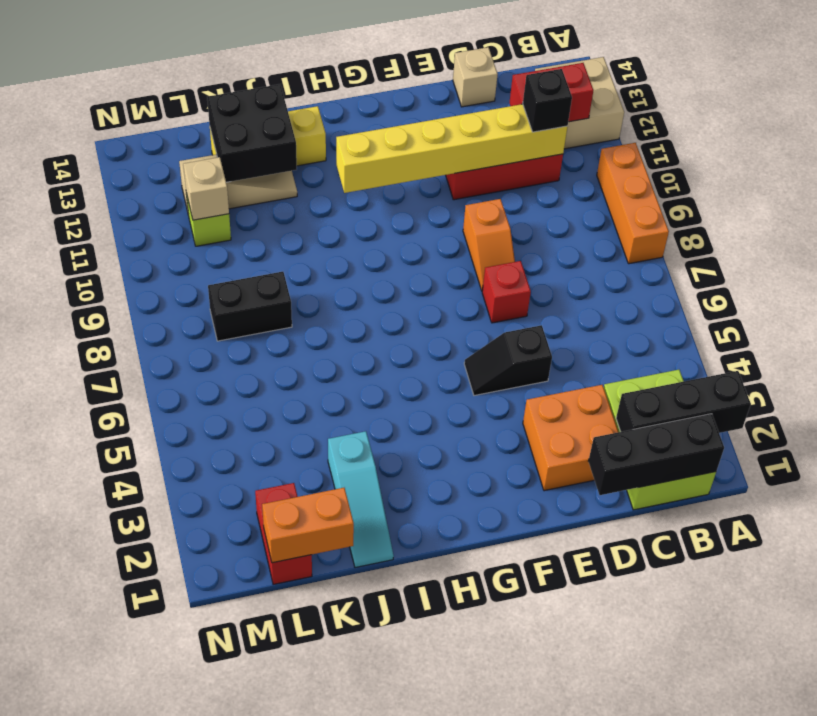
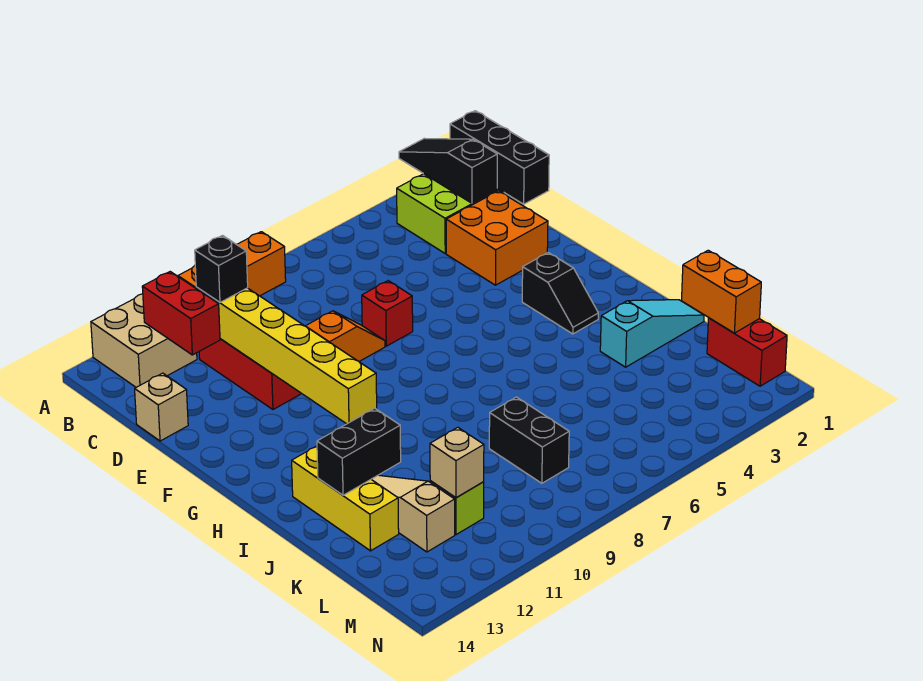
black 1x3 brick [616,371,751,433] -> black 1x3 slope [399,138,497,203]
black 1x2 slope [464,325,552,396] -> black 1x2 slope moved to [522,253,598,334]
black 2x2 brick [207,84,297,182] -> black 1x2 brick [317,408,401,495]
red 1x2 brick [255,483,312,585] -> red 1x2 brick turned to [707,318,787,386]

